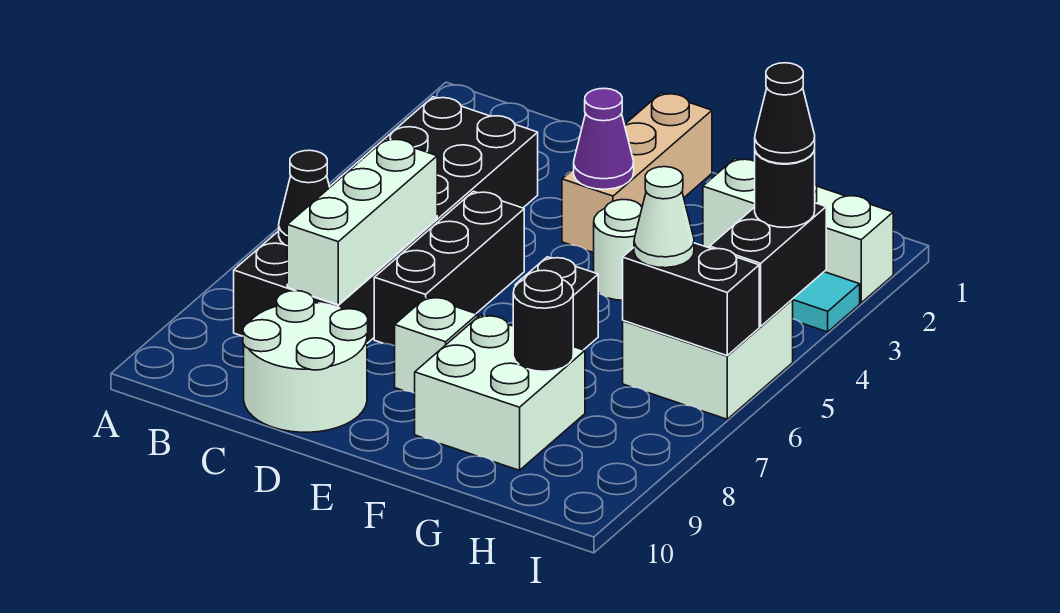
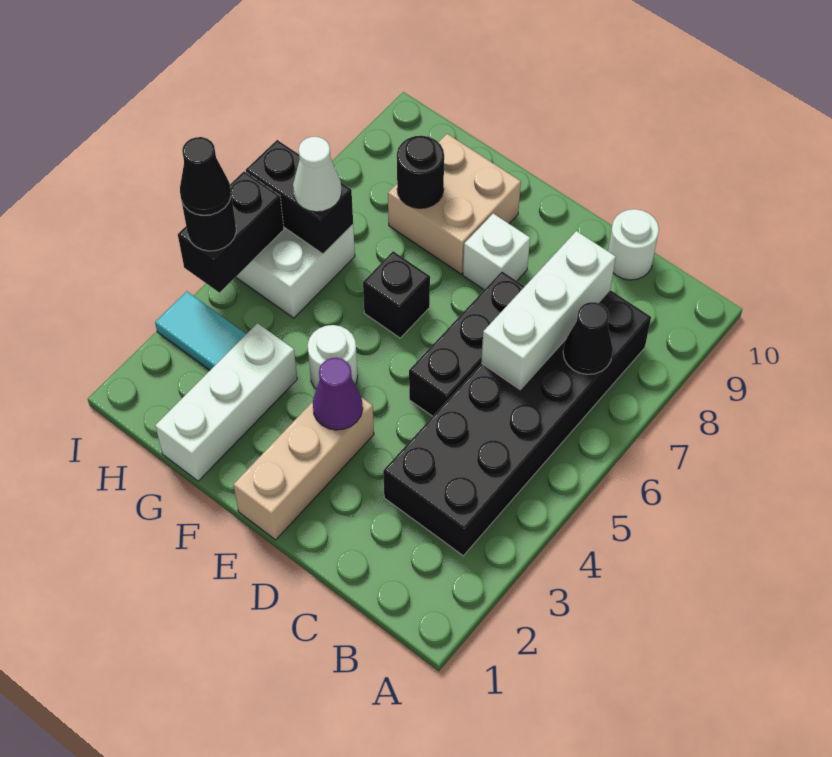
white 2x2 round brick [243,291,368,432] -> white 1x1 round brick [608,209,659,280]
white 2x2 brick [415,315,585,470] -> tan 2x2 brick [388,134,521,274]
white 1x3 brick [703,159,893,303] -> white 1x3 brick turned to [155,323,297,481]

